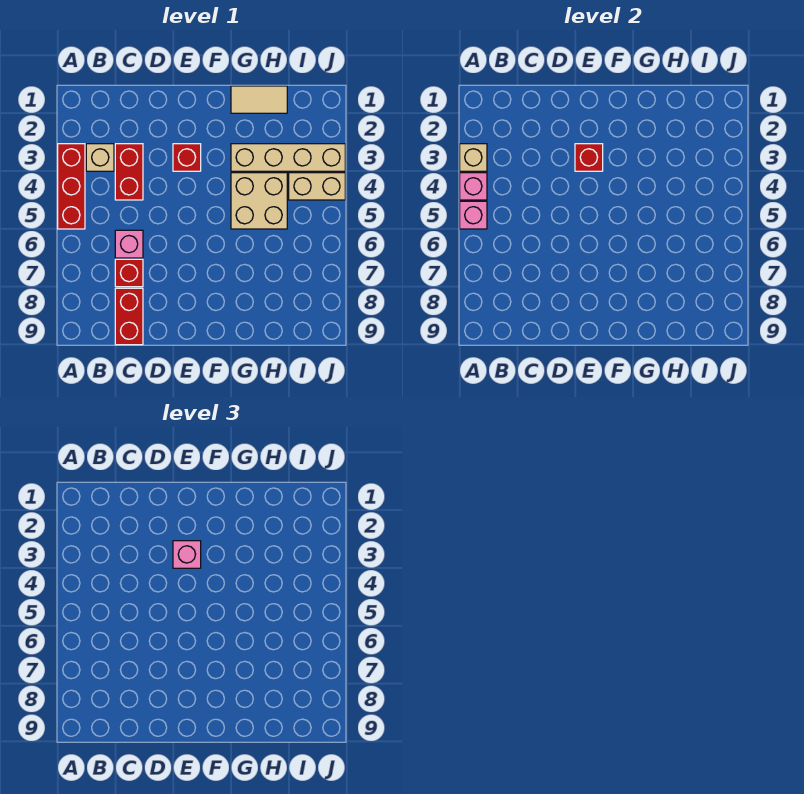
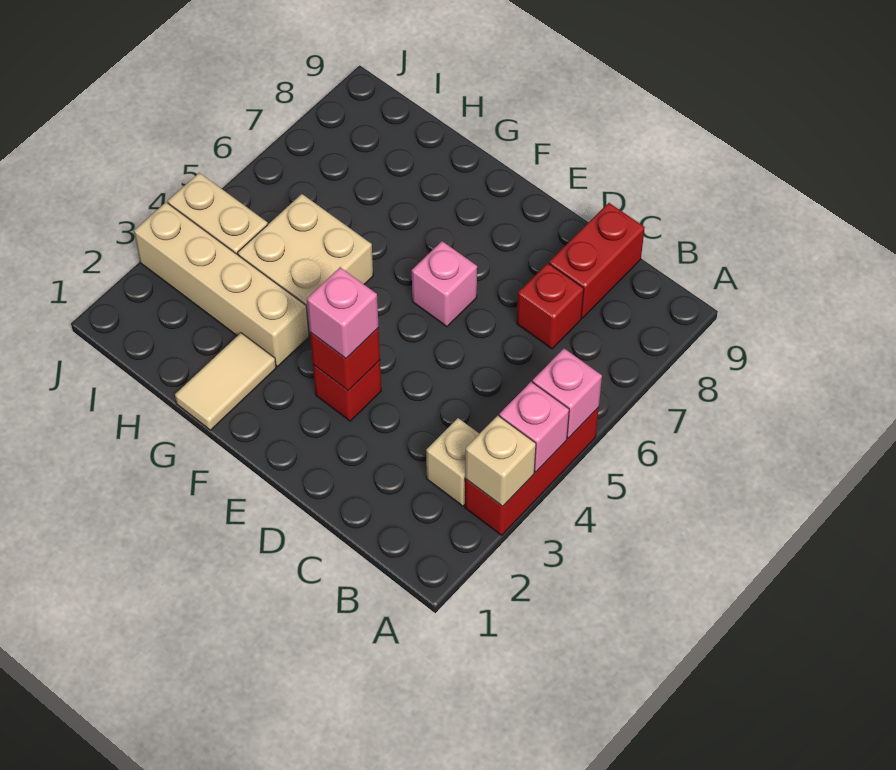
red 1x2 brick [115,144,143,200] -> none
pink 1x1 brick [115,230,143,258] -> pink 1x1 brick moved to [412,241,477,327]
tan 1x2 tile [231,86,287,113] -> tan 1x2 tile turned to [175,333,276,430]

